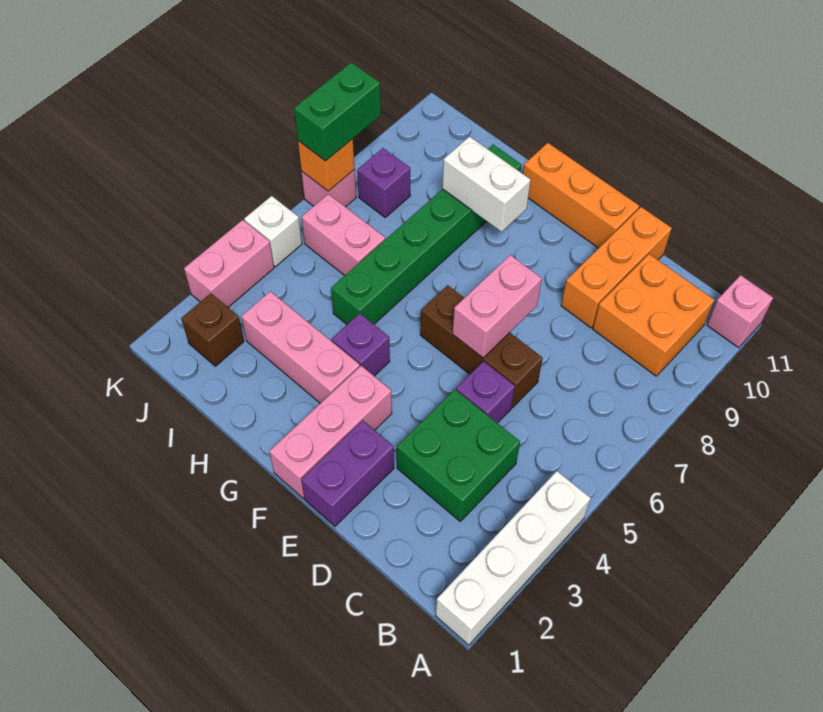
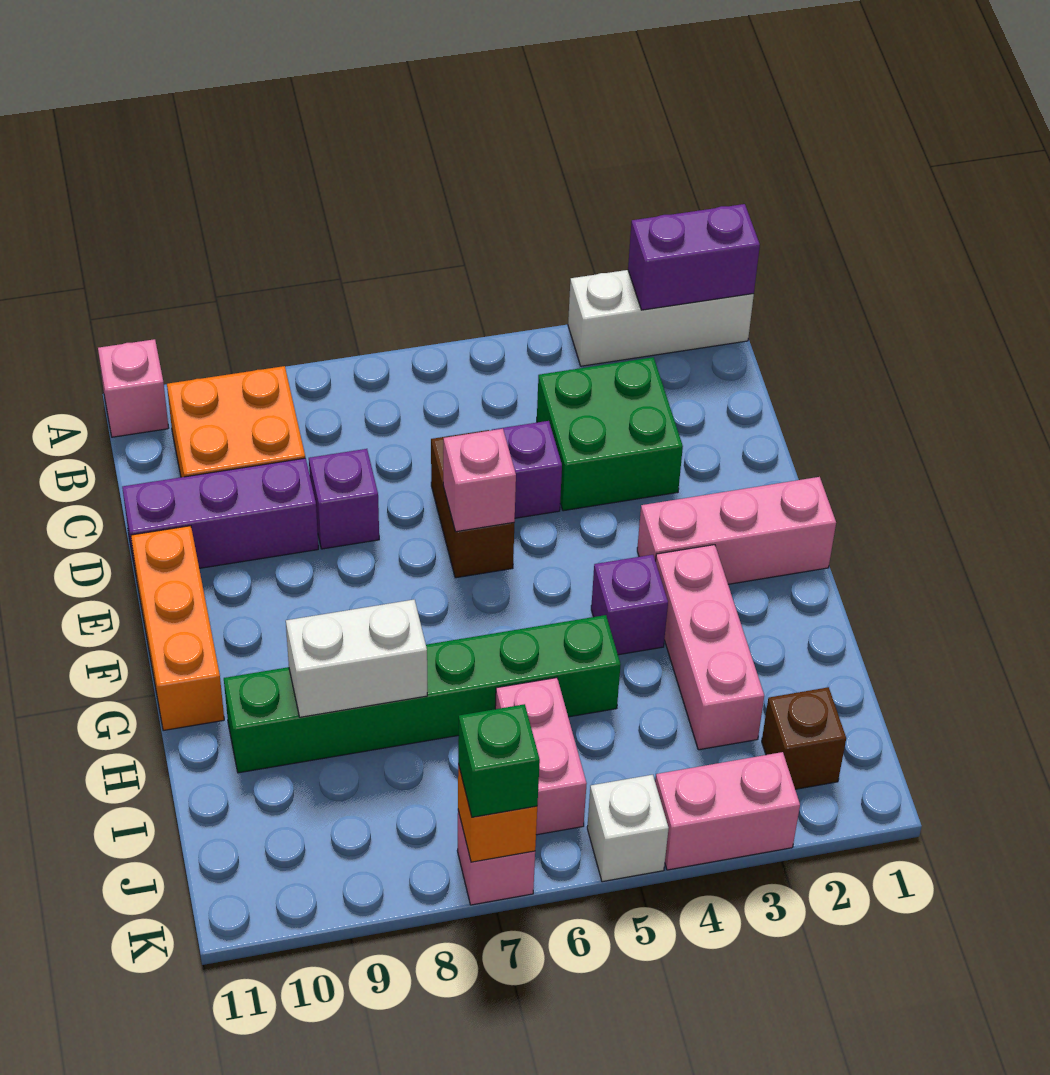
white 1x4 brick [436,471,590,645] -> white 1x3 brick [568,270,754,366]
brown 1x3 brick [420,285,543,408] -> brown 1x2 brick [431,430,514,578]
orange 1x3 brick [561,207,672,328] -> purple 1x3 brick [122,458,318,573]
purple 1x2 brick [301,421,394,526] -> purple 1x2 brick moved to [628,204,760,310]
pink 1x2 brick [453,255,542,358] -> pink 1x1 brick [443,429,516,532]
white 1x2 brick [442,136,531,232] -> white 1x2 brick turned to [286,600,427,717]
purple 1x1 brick [357,148,410,217] -> purple 1x1 brick moved to [309,449,379,549]
green 1x2 brick [294,62,381,161] -> green 1x1 brick [458,704,540,817]

